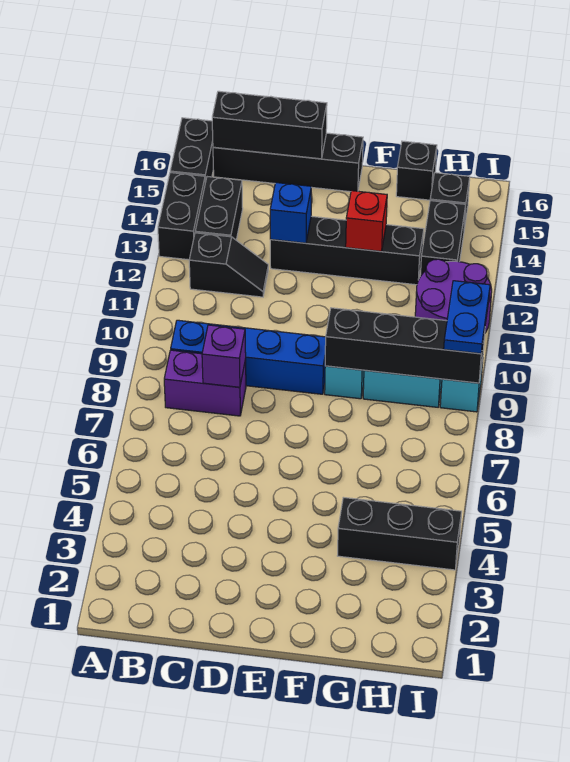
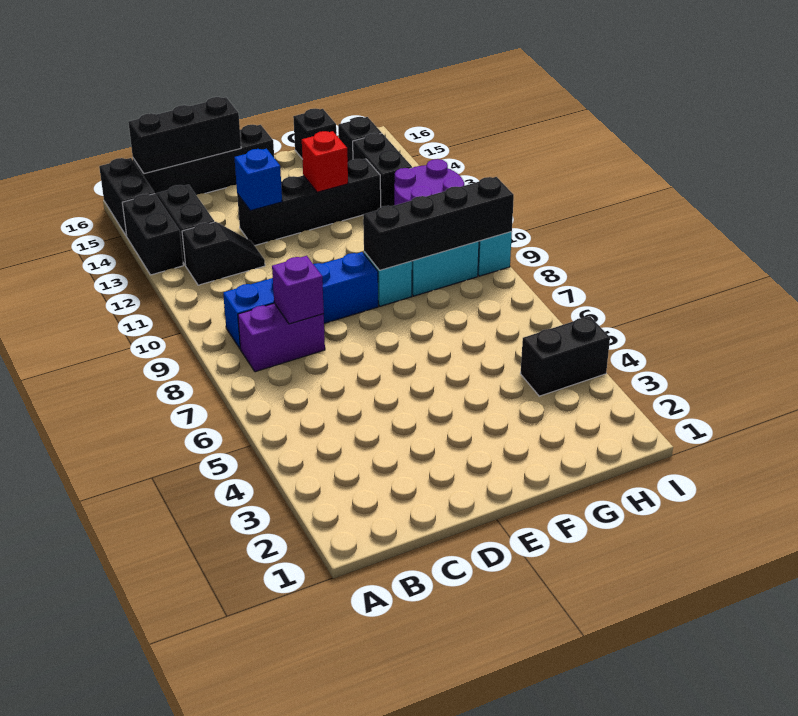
black 1x3 brick [337,497,462,570] -> black 1x2 brick [520,316,610,396]
blue 1x2 plate [444,281,490,354] -> none

